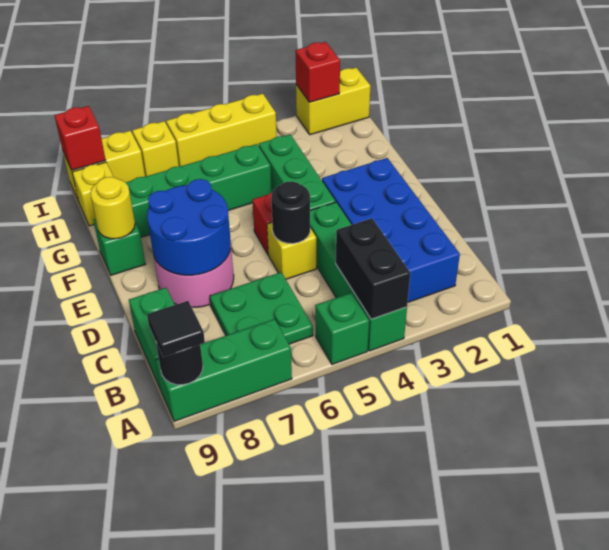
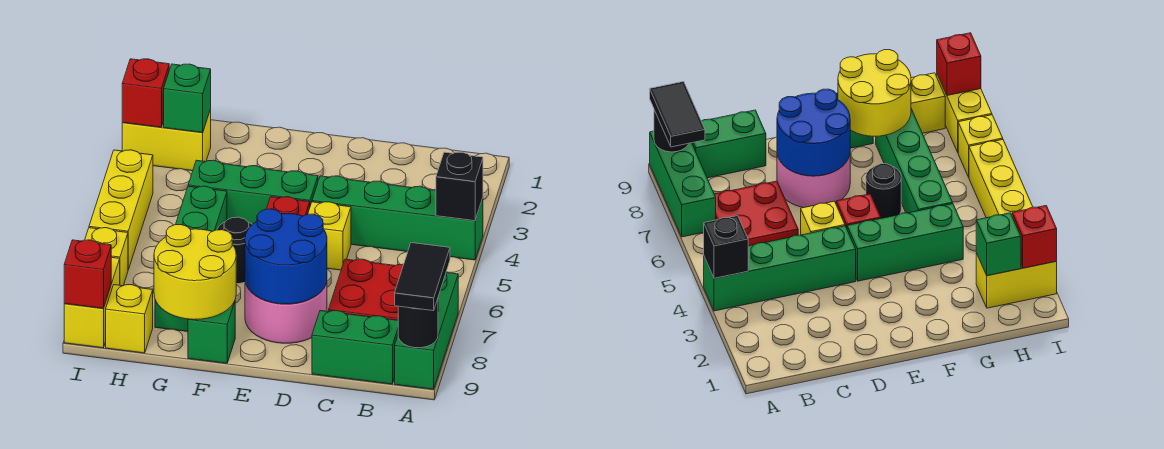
black 1x2 brick [336,218,410,319] -> black 1x1 brick [436,152,483,221]
green 1x1 brick [315,293,369,364] -> green 1x1 brick moved to [164,64,211,133]
black 1x1 tile [147,301,205,357] -> black 1x2 tile [395,243,450,311]
blue 2x4 brick [322,158,460,302] -> none
green 2x2 plate [210,272,313,344] -> red 2x2 plate [329,259,404,320]
black 1x1 round brick [271,181,310,244] -> black 1x1 round brick moved to [217,217,252,284]
yellow 1x1 round brick [90,177,135,239] -> yellow 2x2 round brick [154,225,236,320]
yellow 1x2 brick [296,68,370,135] -> yellow 1x2 brick turned to [122,109,211,171]

